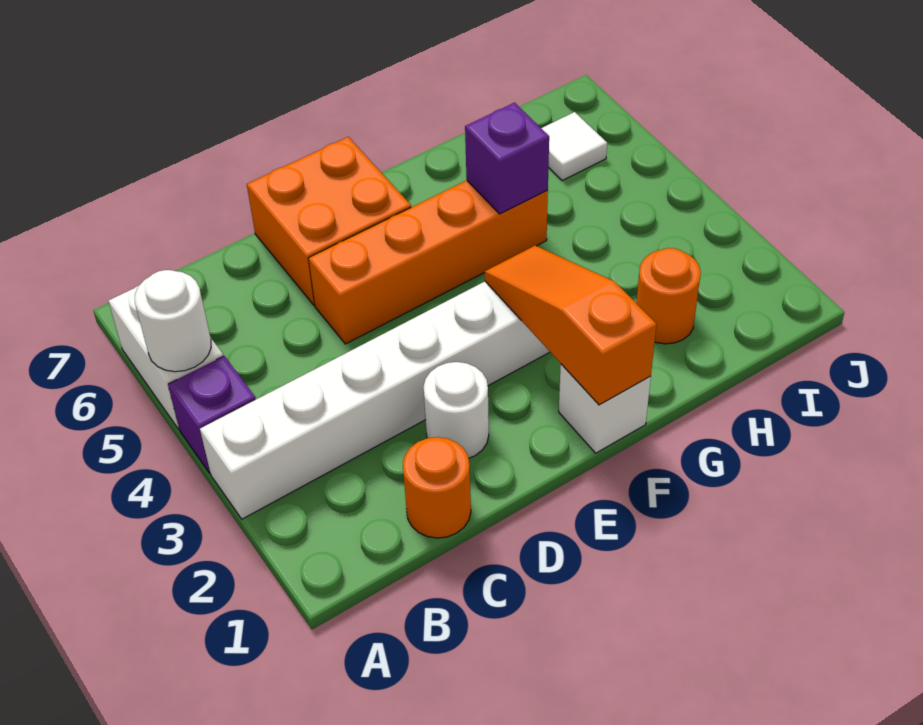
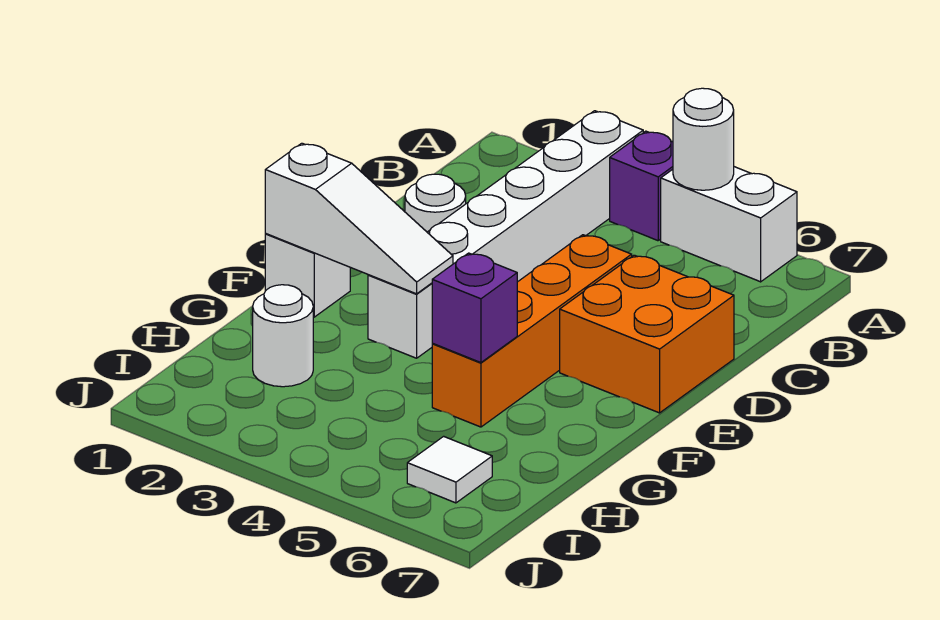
orange 1x1 round brick [403,437,471,538] -> none
orange 1x3 slope [485,246,656,405] -> white 1x3 slope [265,143,453,294]
orange 1x1 round brick [636,248,701,344] -> white 1x1 round brick [253,285,313,387]

